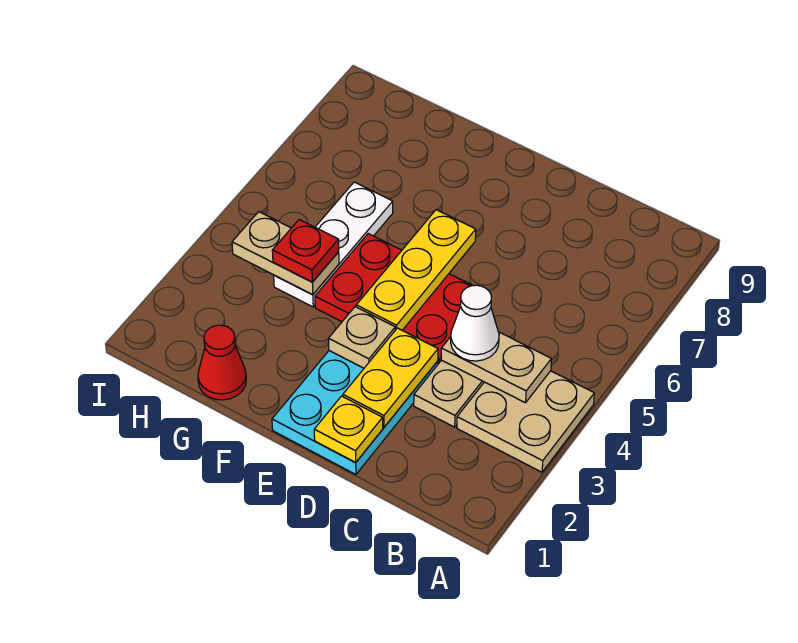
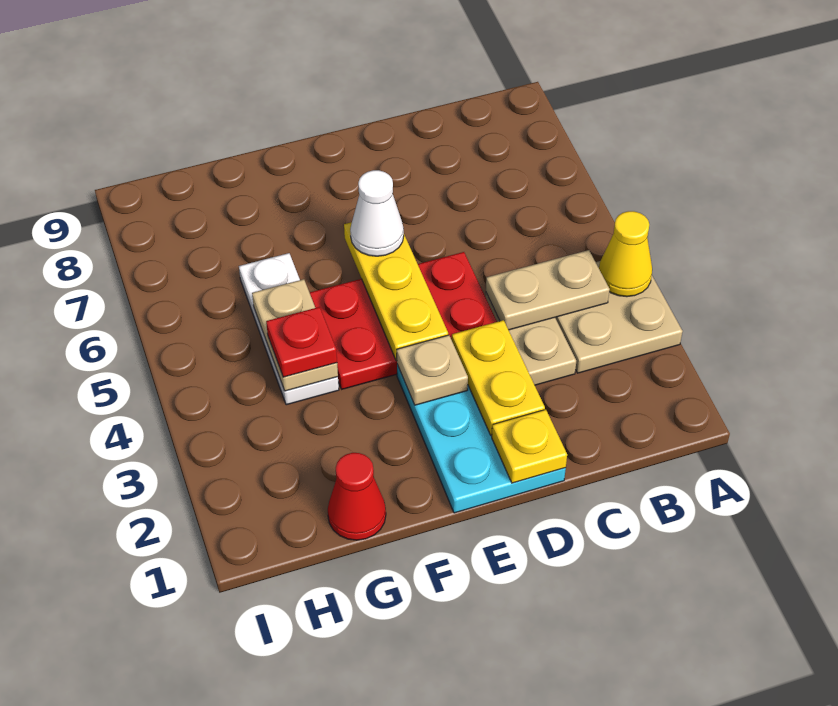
none -> yellow 1x1 cone [599,211,652,297]
white 1x1 cone [451,285,499,361] -> white 1x1 cone moved to [350,170,404,256]
tan 1x2 plate [232,212,339,295] -> tan 1x2 plate turned to [252,279,338,391]

